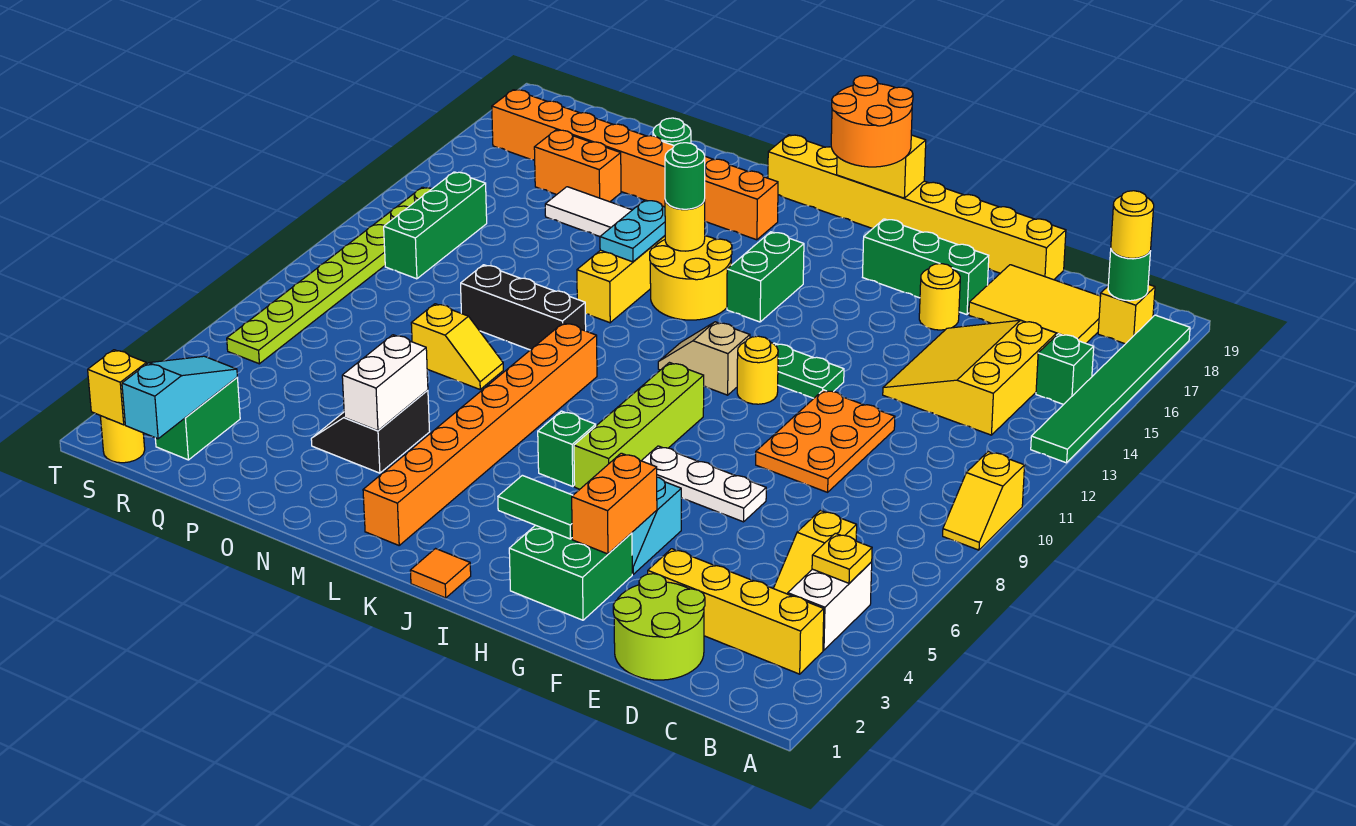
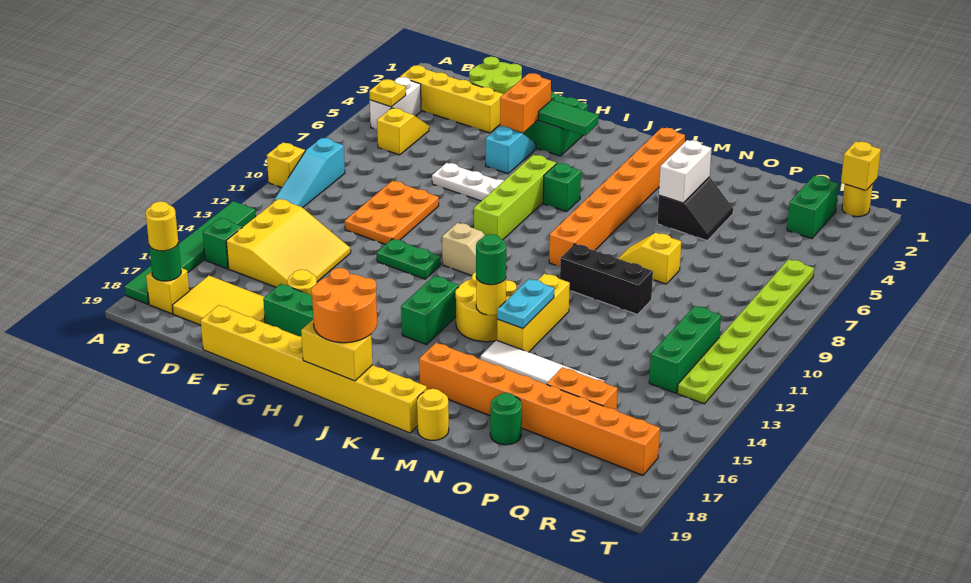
yellow 1x1 round brick [737,336,778,404] -> yellow 1x1 round brick moved to [417,389,449,440]
orange 1x1 tile [410,549,471,598] -> none
cyan 1x3 slope [122,356,237,439] -> cyan 1x3 slope moved to [275,138,345,208]

